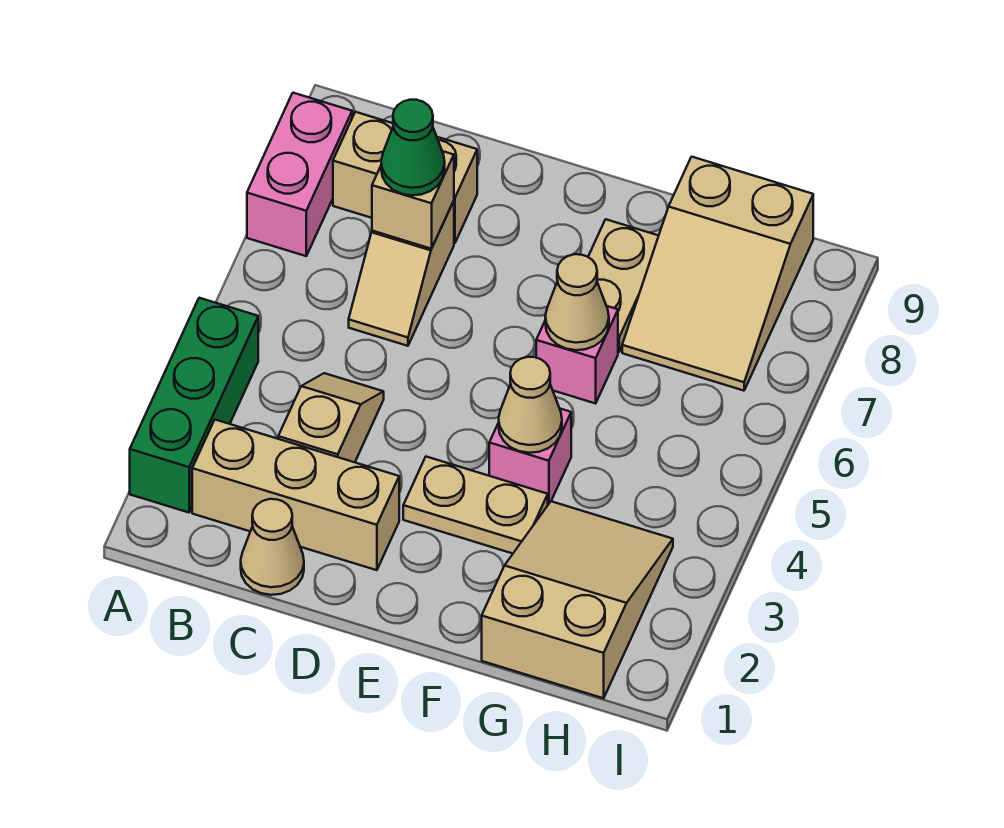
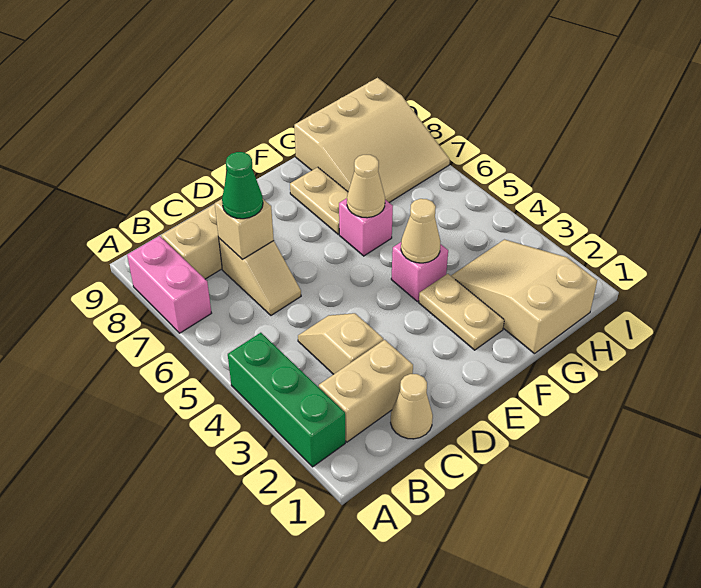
tan 1x3 brick [192,420,399,570] -> tan 1x2 brick [319,340,413,442]
tan 1x2 plate [403,457,548,554] -> tan 1x2 plate turned to [419,274,504,350]
tan 2x3 slope [622,157,813,391] -> tan 3x3 slope [294,78,450,202]

